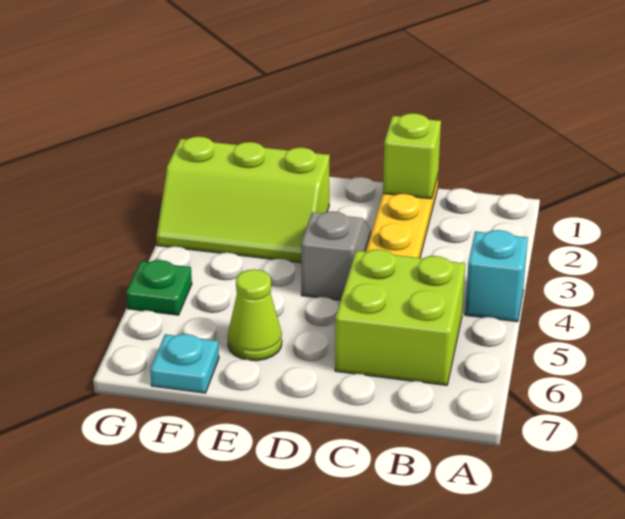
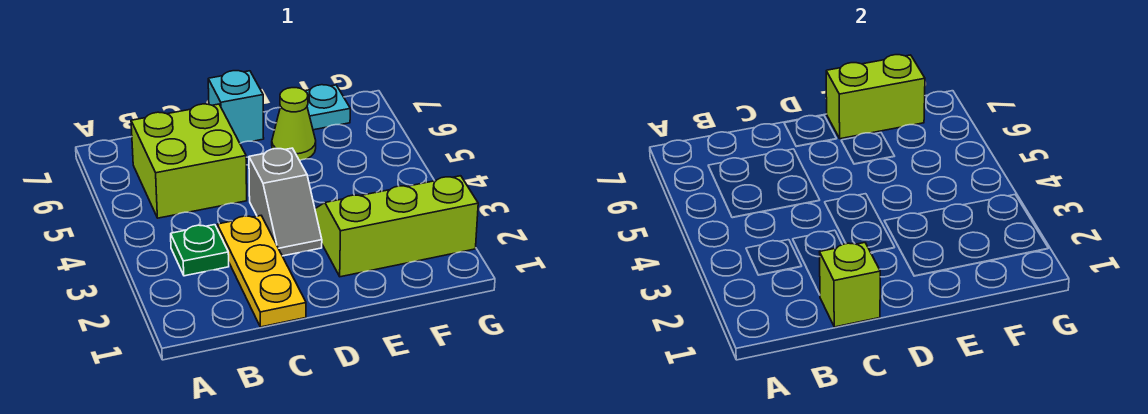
cyan 1x1 brick [465,230,528,322] -> cyan 1x1 brick moved to [208,71,264,143]
none -> lime 1x2 brick [826,55,925,139]
green 1x1 plate [126,260,192,315] -> green 1x1 plate moved to [171,225,229,276]

